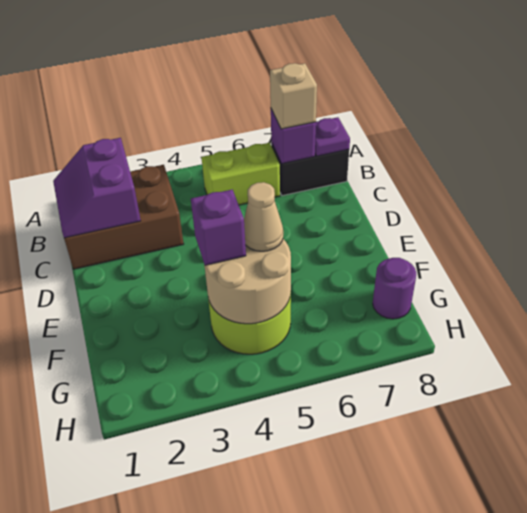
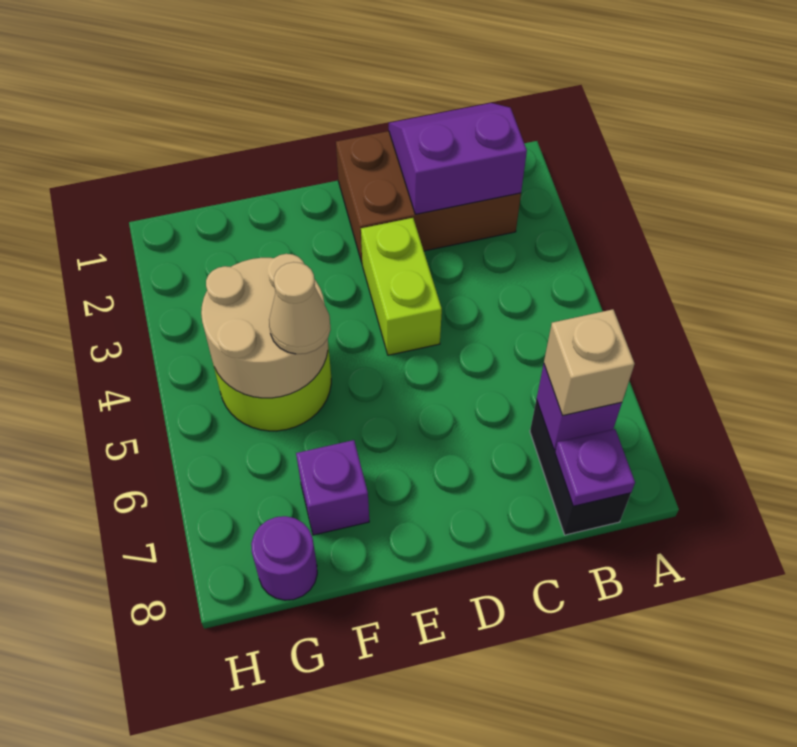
brown 2x3 brick [64,165,184,269] -> brown 2x3 brick turned to [336,131,521,262]
lime 1x2 brick [202,143,280,205] -> lime 1x2 brick moved to [361,218,442,355]
purple 1x1 brick [191,190,246,265] -> purple 1x1 brick moved to [296,440,369,535]

